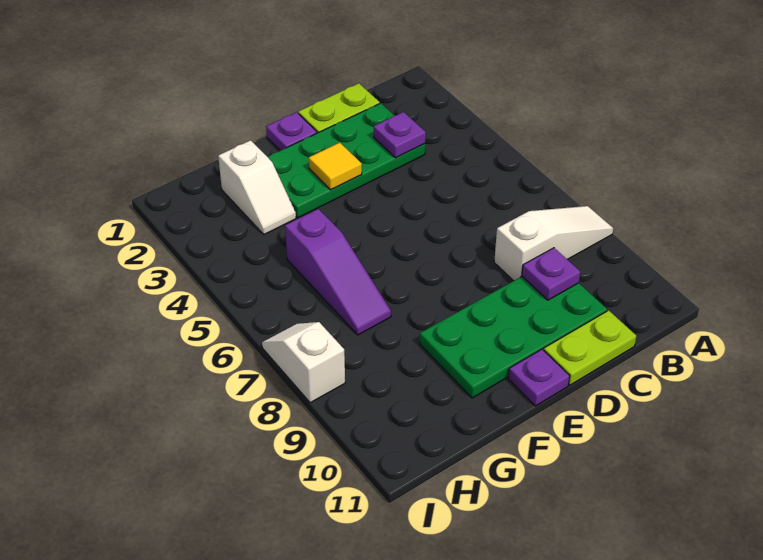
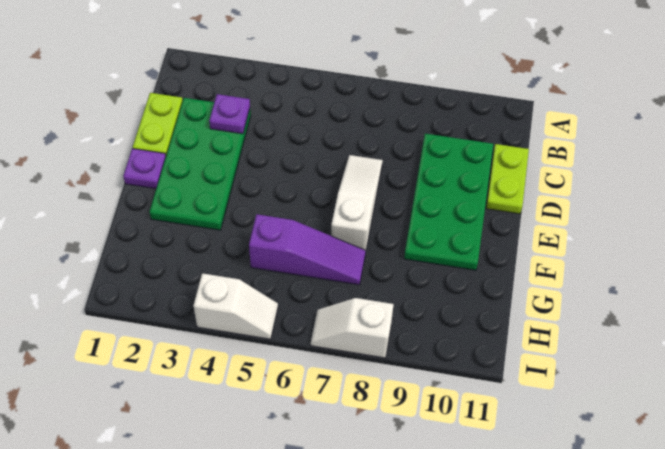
white 1x3 slope [494,206,613,281] -> white 1x3 slope moved to [331,155,383,250]
purple 1x1 plate [522,248,580,300] -> none
yellow 1x1 tile [309,143,362,190] -> none
purple 1x1 plate [508,349,570,406] -> none
white 1x2 slope [218,140,296,234] -> white 1x2 slope moved to [194,273,278,339]

